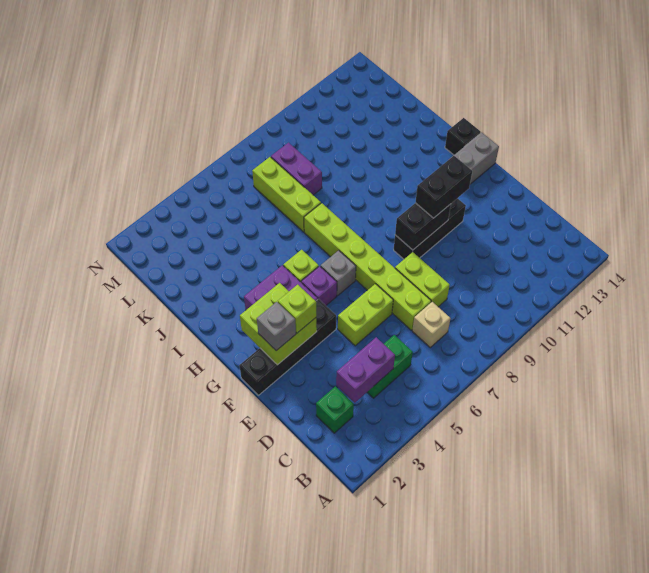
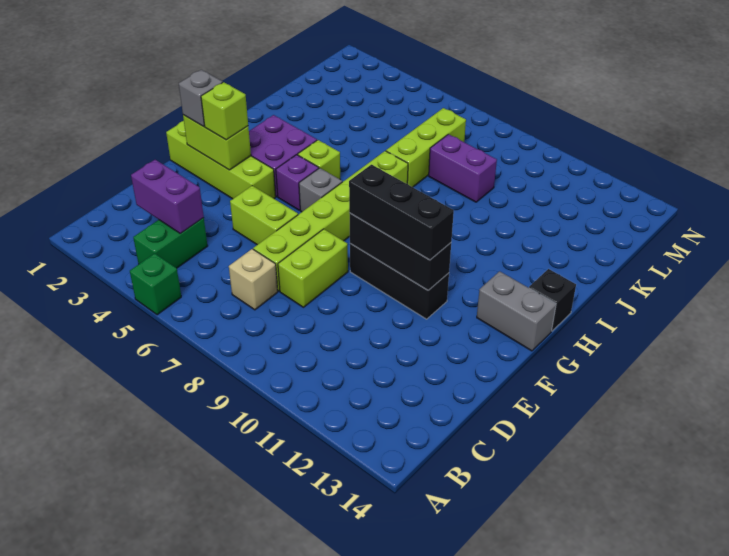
green 1x1 brick [316,386,354,433] -> green 1x1 brick moved to [130,253,181,315]
green 1x2 brick [367,335,413,398] -> green 1x2 brick turned to [133,218,208,268]
black 1x4 brick [239,299,336,395] -> lime 1x4 brick [166,121,276,199]
lime 2x2 brick [240,283,317,365] -> lime 1x2 brick [183,115,251,170]
black 1x2 brick [395,203,451,250] -> black 1x3 brick [349,213,451,290]
black 1x2 brick [415,156,472,218] -> black 1x3 brick [349,165,454,260]
purple 1x2 brick [271,143,322,195] -> purple 1x2 brick turned to [429,134,497,202]

